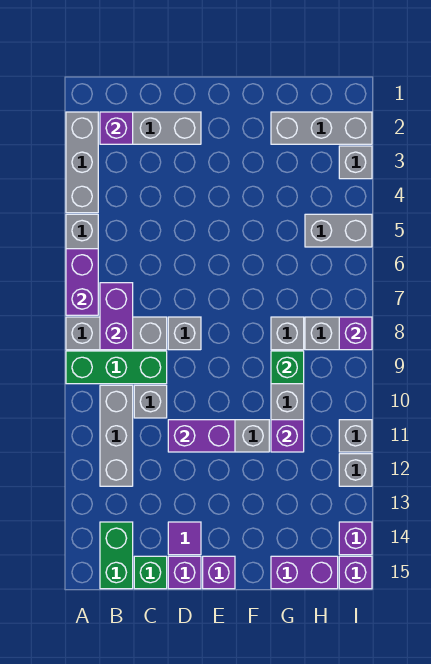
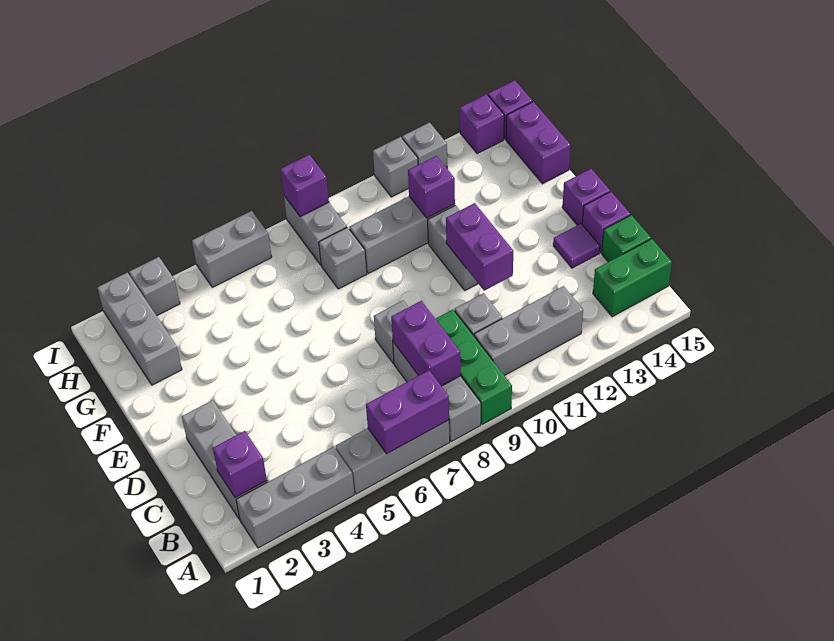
purple 1x2 brick [100,283,133,350] -> purple 1x2 brick turned to [391,301,461,386]
green 1x1 brick [271,351,304,384] -> none
grey 1x2 brick [305,214,372,247] -> grey 1x2 brick turned to [192,211,272,287]

